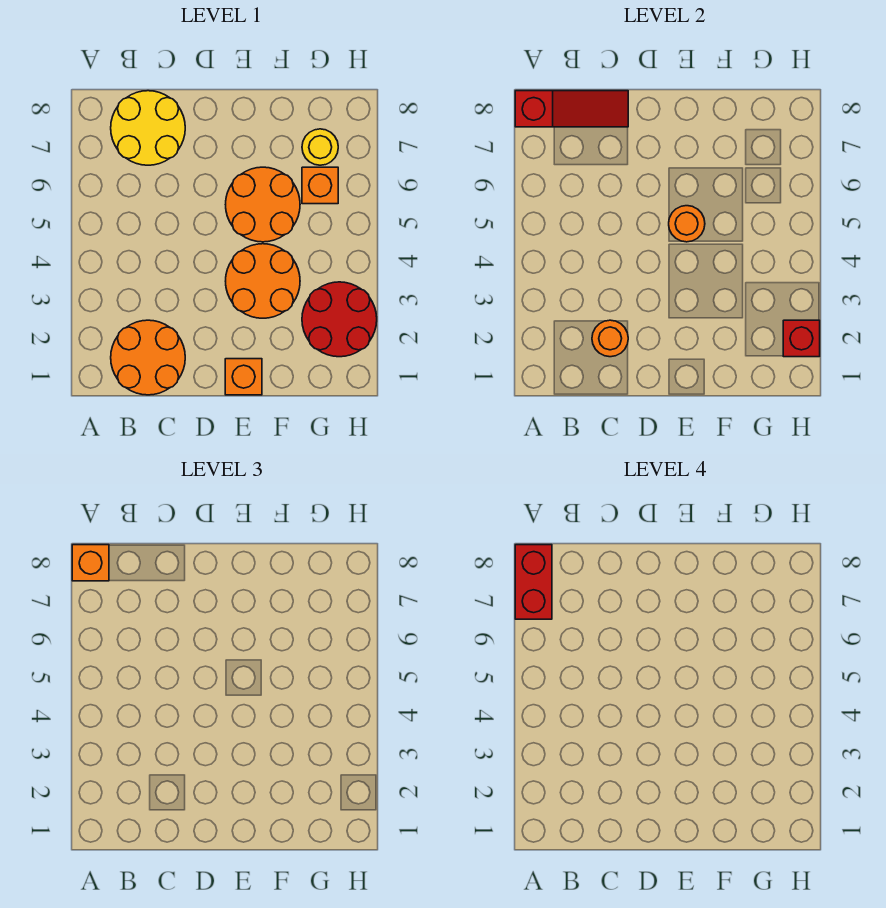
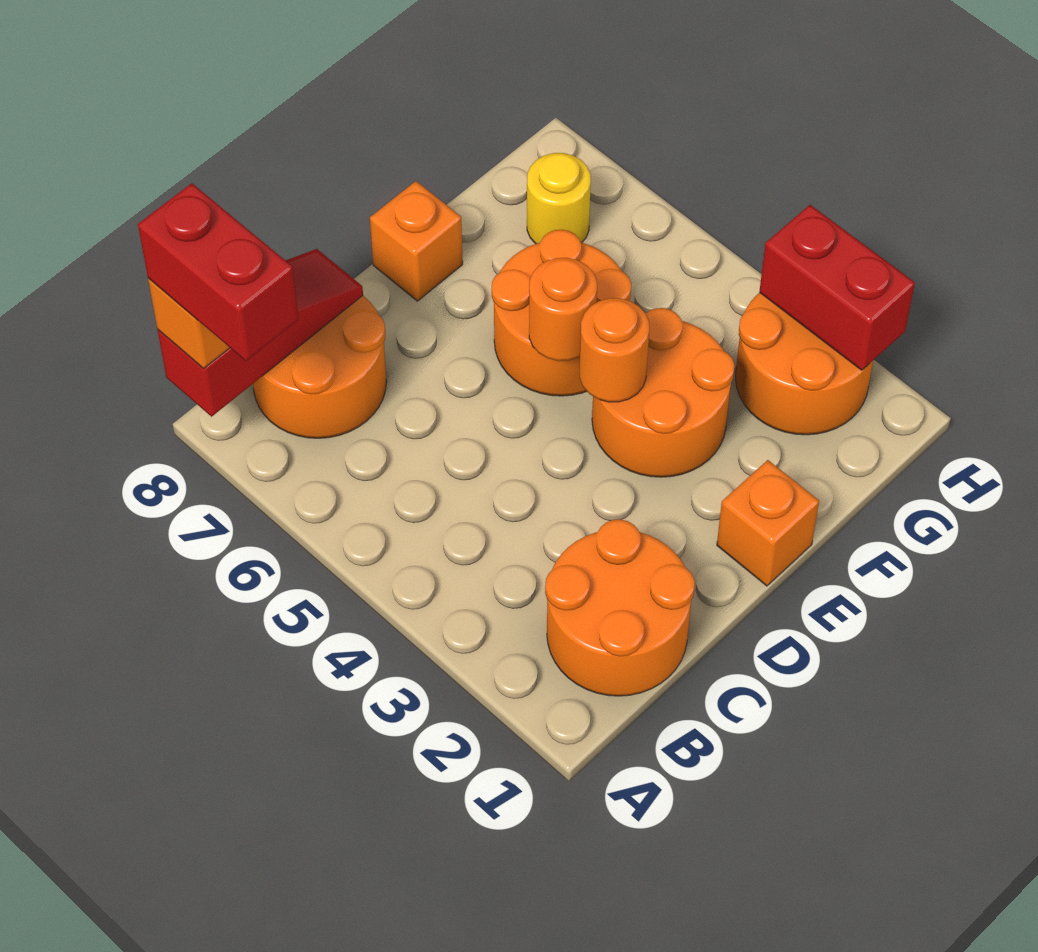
yellow 2x2 round brick [111,91,185,165] -> orange 2x2 round brick [253,296,387,438]
orange 1x1 round brick [592,320,628,357] -> orange 1x1 round brick moved to [580,298,649,402]
red 2x2 round brick [302,282,377,357] -> orange 2x2 round brick [736,293,873,435]
orange 1x1 brick [302,167,338,204] -> orange 1x1 brick moved to [370,181,463,301]
red 1x1 brick [783,320,820,357] -> red 1x2 brick [759,205,915,370]

